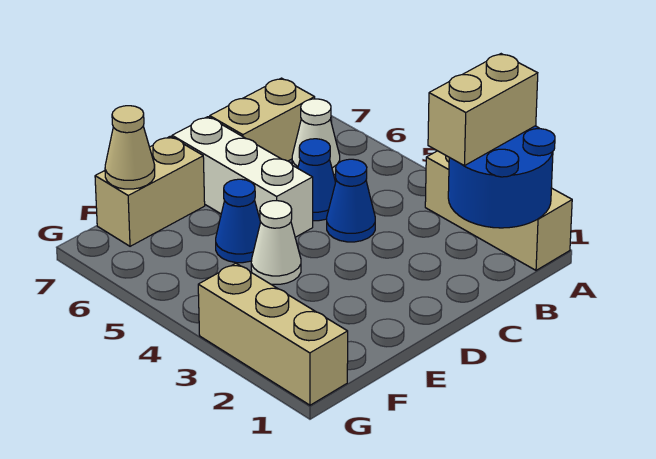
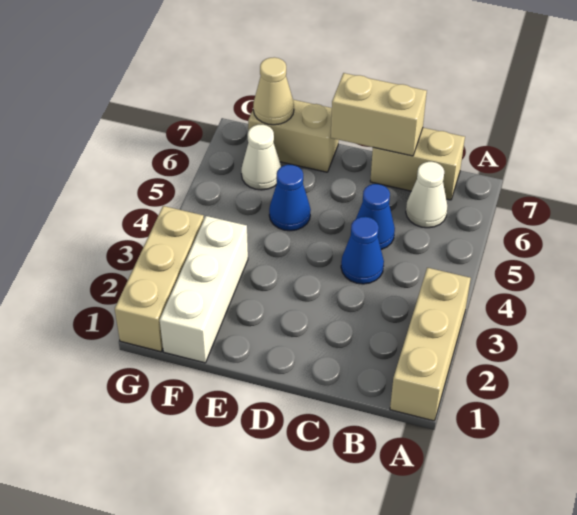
blue 2x2 round brick [448,126,555,228] -> none
tan 1x2 brick [428,54,538,166] -> tan 1x2 brick moved to [331,73,427,156]
white 1x3 brick [172,117,313,237] -> white 1x3 brick moved to [160,216,248,363]
white 1x1 cone [251,201,301,284] -> white 1x1 cone moved to [241,125,281,190]

